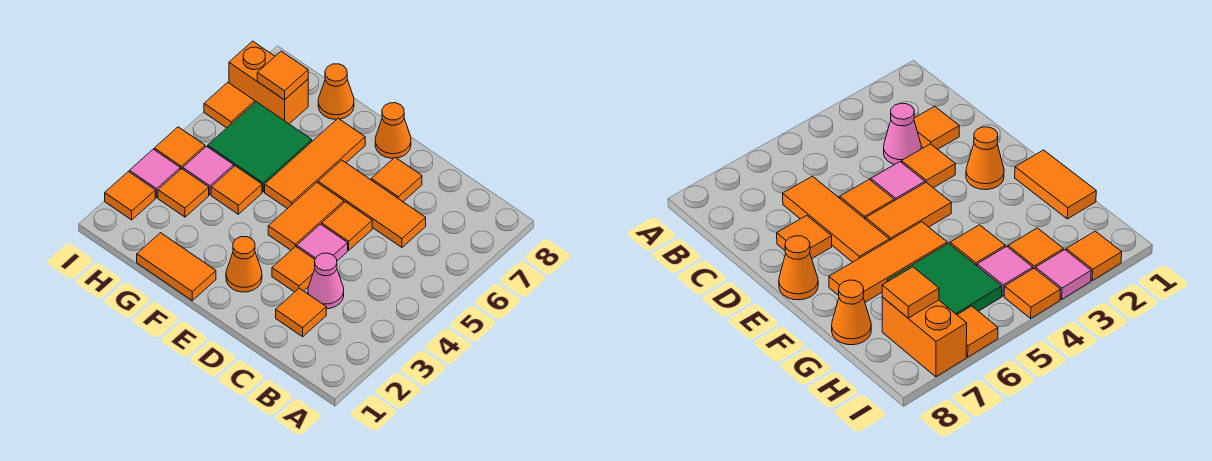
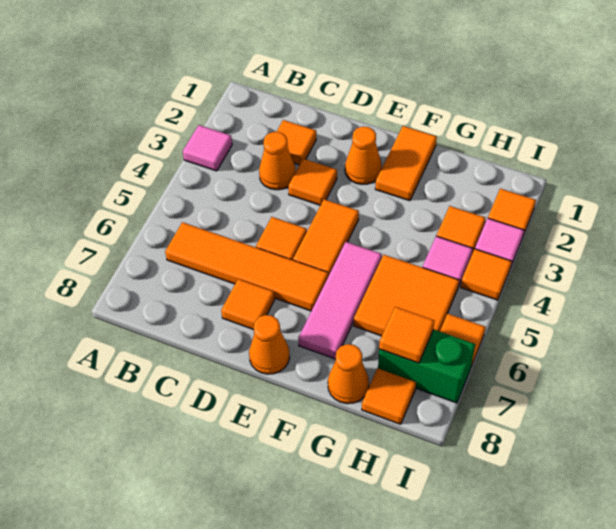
pink 1x1 cone [308,253,344,309] -> orange 1x1 cone [259,132,296,190]
orange 1x3 tile [318,160,426,247] -> orange 1x4 tile [165,222,328,311]
pink 1x1 tile [297,224,348,261] -> pink 1x1 tile moved to [183,125,232,171]
orange 1x2 tile [137,233,216,300] -> orange 1x2 tile turned to [375,126,437,201]
orange 1x3 tile [265,119,365,209] -> pink 1x3 tile [298,242,382,359]
orange 1x1 tile [211,166,262,214] -> orange 1x1 tile moved to [362,368,416,424]
green 2x2 tile [208,102,312,192] -> orange 2x2 tile [354,255,459,336]
orange 1x2 brick [229,41,308,124] -> green 1x2 brick [378,330,475,403]

